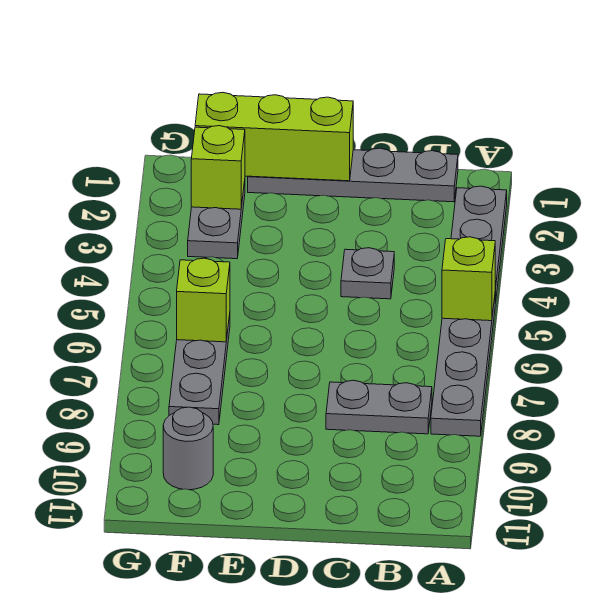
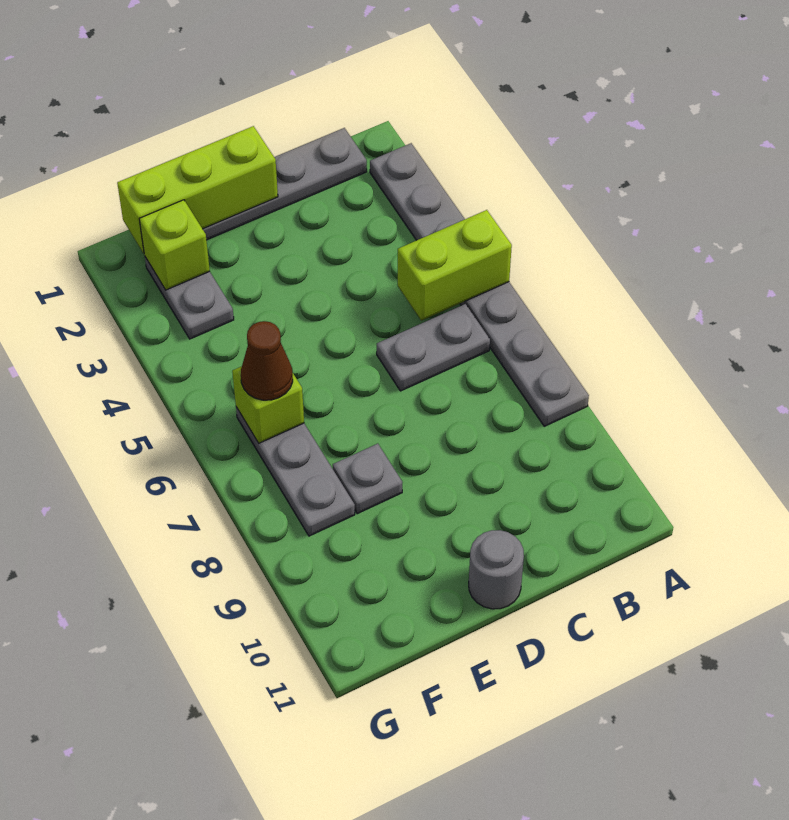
lime 1x1 brick [442,237,495,321] -> lime 1x2 brick [398,210,512,321]
grey 1x2 plate [326,380,432,434] -> grey 1x2 plate moved to [377,304,490,391]
grey 1x1 plate [341,248,394,299] -> grey 1x1 plate moved to [333,444,402,514]
none -> brown 1x1 cone [241,321,293,400]
grey 1x1 round brick [163,407,213,490] -> grey 1x1 round brick moved to [469,530,524,609]

